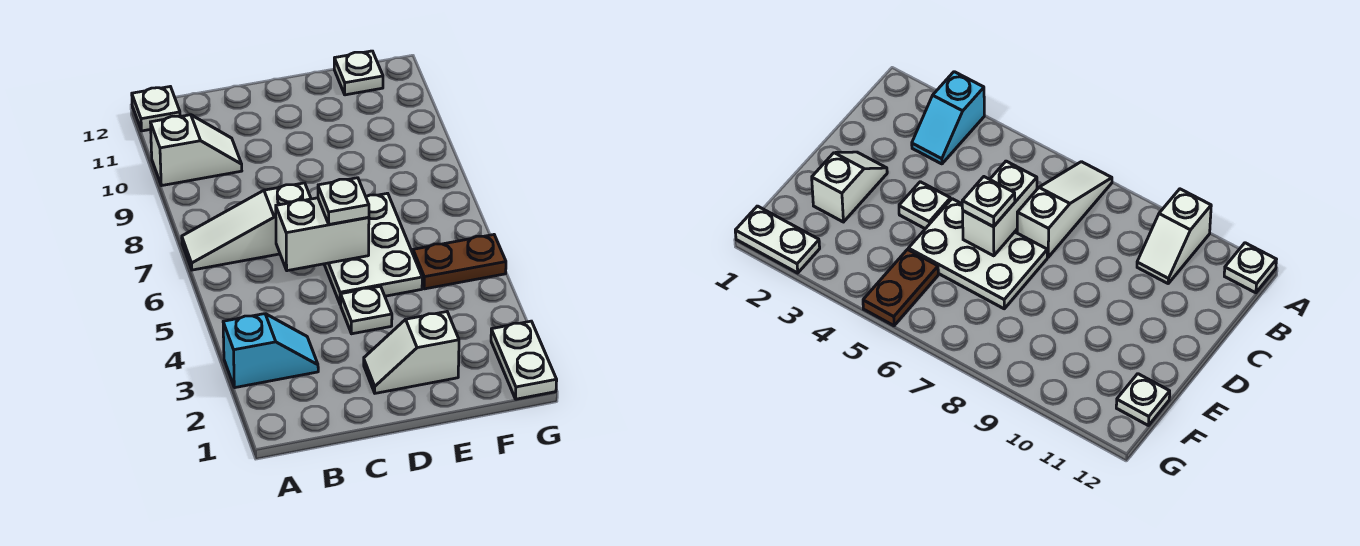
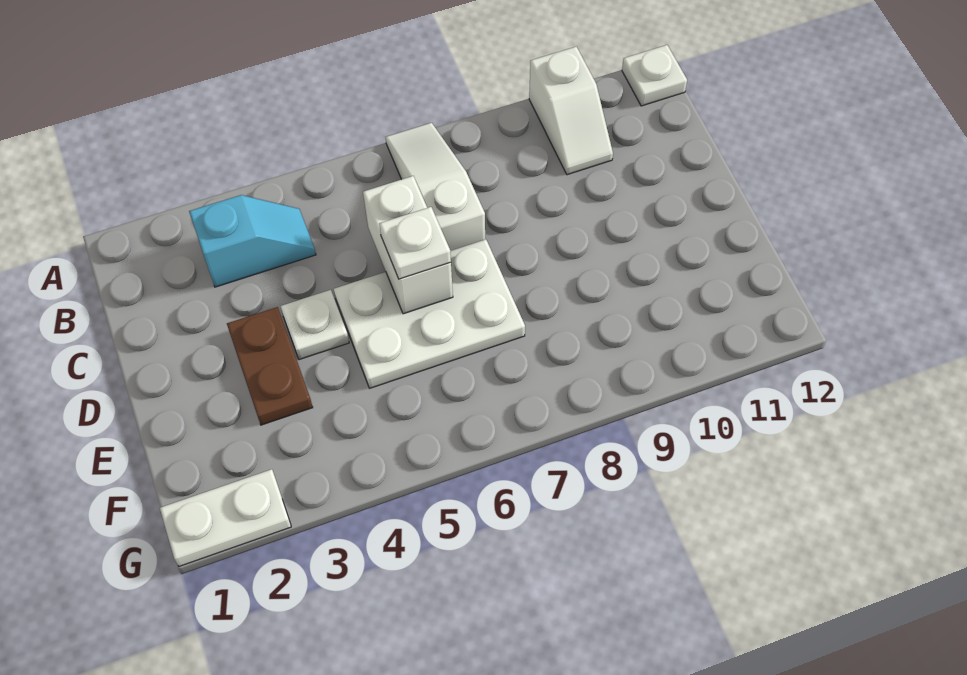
cyan 1x2 slope [223,314,318,388] -> cyan 1x2 slope turned to [189,195,316,287]
white 1x2 slope [364,312,459,393] -> none
brown 1x2 plate [413,235,506,289] -> brown 1x2 plate moved to [227,307,313,425]
white 1x1 plate [334,51,383,95] -> none

